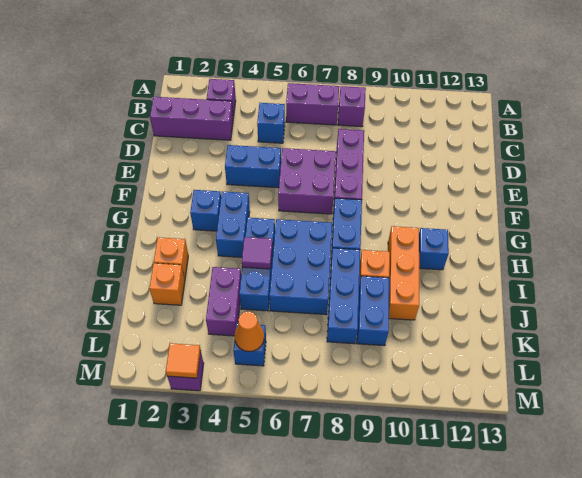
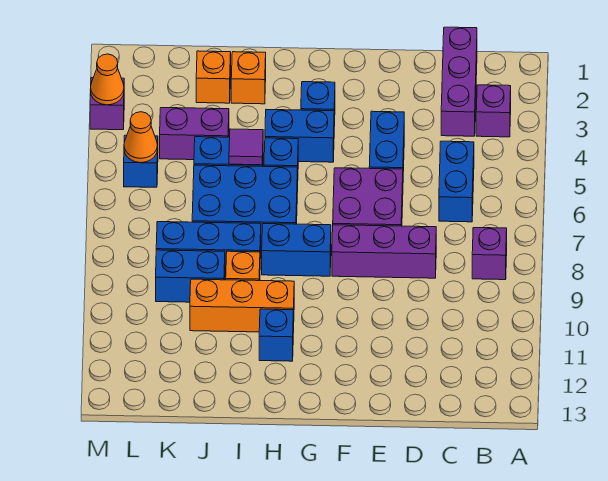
purple 1x2 brick [286,83,339,125] -> none
blue 1x1 brick [257,103,285,143] -> blue 1x2 brick [439,141,474,222]
orange 1x1 tile [166,343,201,378] -> orange 1x1 cone [91,54,124,105]

